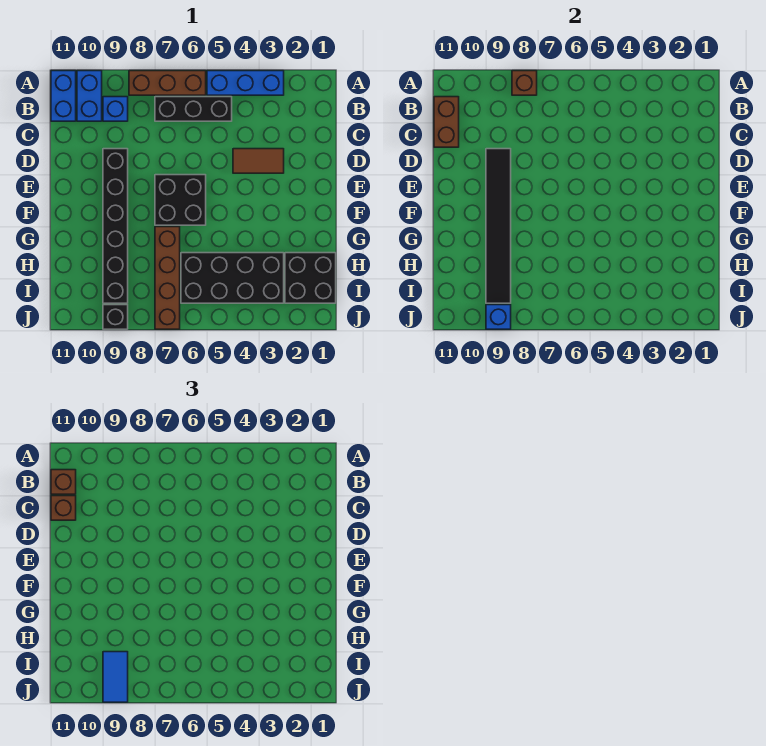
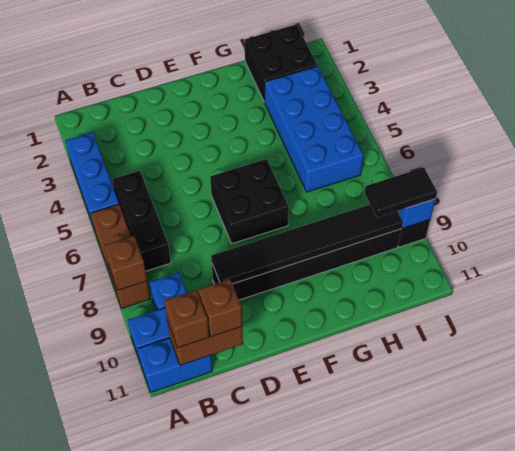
brown 1x2 tile [233,149,284,173] -> none
brown 1x4 brick [155,227,180,329] -> none
black 2x4 brick [181,253,284,303] -> blue 2x4 brick [265,66,363,192]
blue 1x2 tile [103,652,128,702] -> black 1x2 tile [365,167,437,217]

